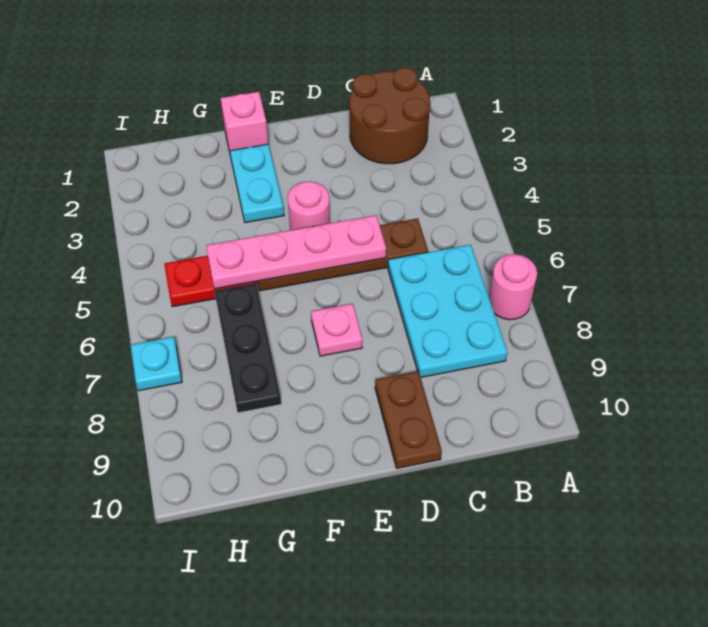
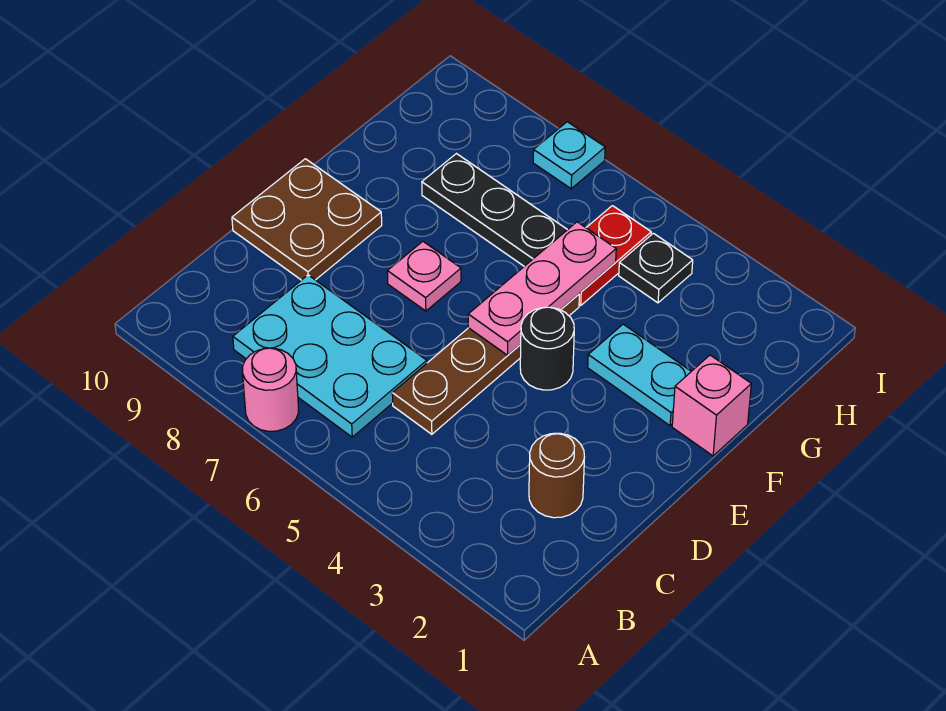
brown 2x2 round brick [349,68,430,164] -> brown 1x1 round brick [529,433,585,518]
pink 1x4 plate [206,215,386,289] -> pink 1x3 plate [468,222,616,355]
brown 1x2 plate [375,371,442,468] -> brown 2x2 plate [232,159,382,280]
pink 1x1 round brick [288,181,330,230] -> black 1x1 round brick [520,307,574,390]
none -> black 1x1 plate [619,233,693,303]

